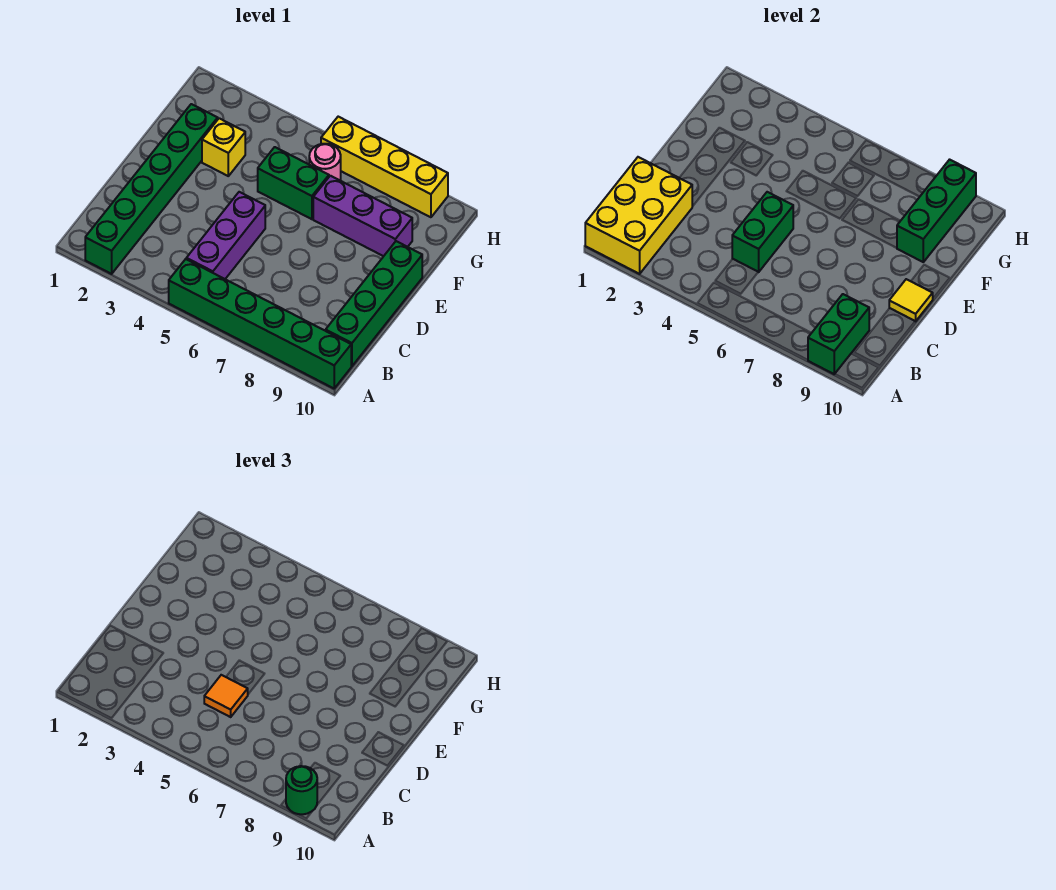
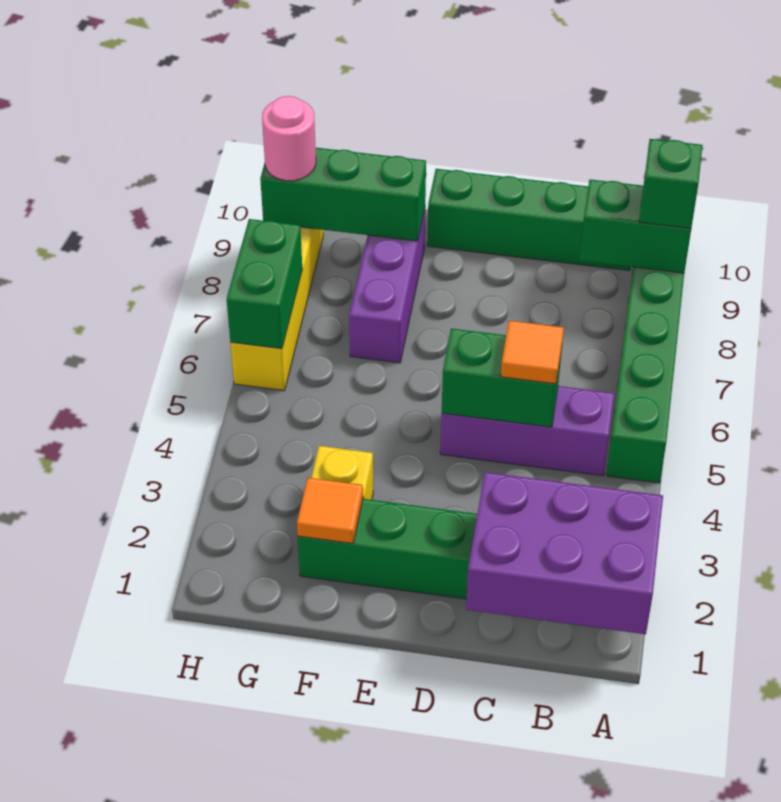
yellow 2x3 brick [585,157,692,274] -> purple 2x3 brick [466,472,663,634]
green 1x1 round brick [286,766,317,814] -> green 1x1 brick [639,139,703,228]
yellow 1x1 tile [889,279,933,321] -> none
none -> orange 1x1 tile [297,478,363,544]
green 1x2 brick [258,147,329,219] -> green 1x2 brick moved to [227,219,302,349]
pink 1x1 round brick [309,144,341,180] -> pink 1x1 round brick moved to [262,96,316,181]

